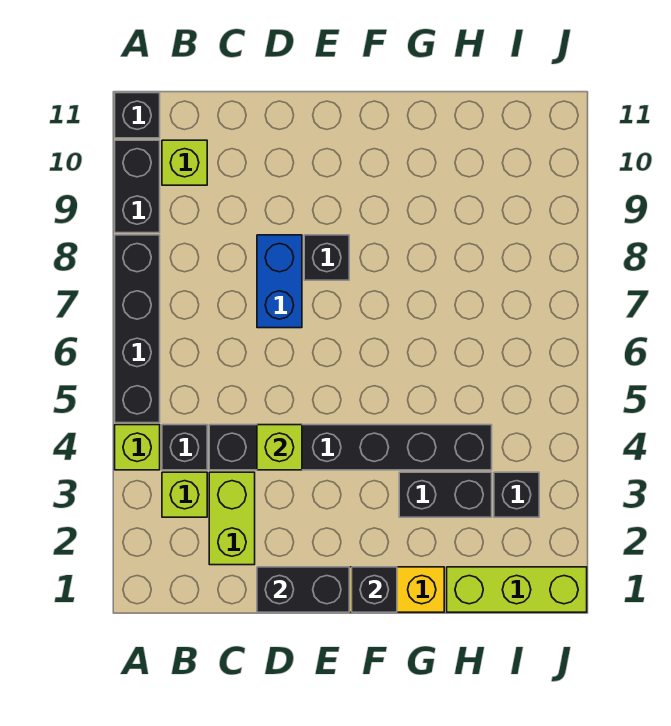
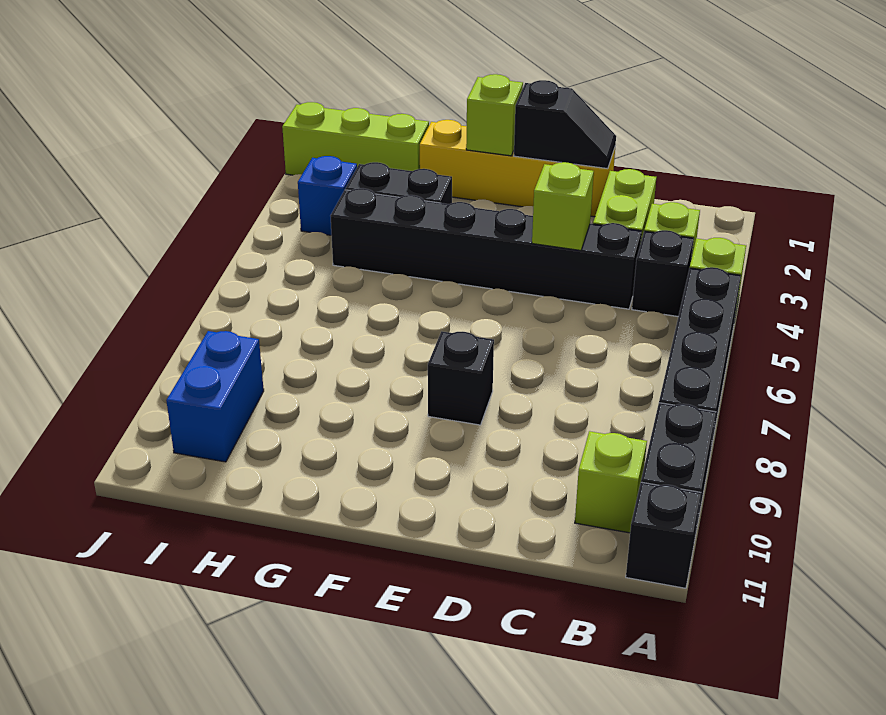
black 1x2 brick [257,567,349,612] -> black 1x2 slope [514,80,616,169]
blue 1x2 brick [257,235,302,328] -> blue 1x2 brick moved to [166,331,264,462]
black 1x1 brick [352,567,397,612] -> lime 1x1 brick [466,74,523,156]
black 1x1 brick [494,472,539,517] -> blue 1x1 brick [298,156,357,235]

